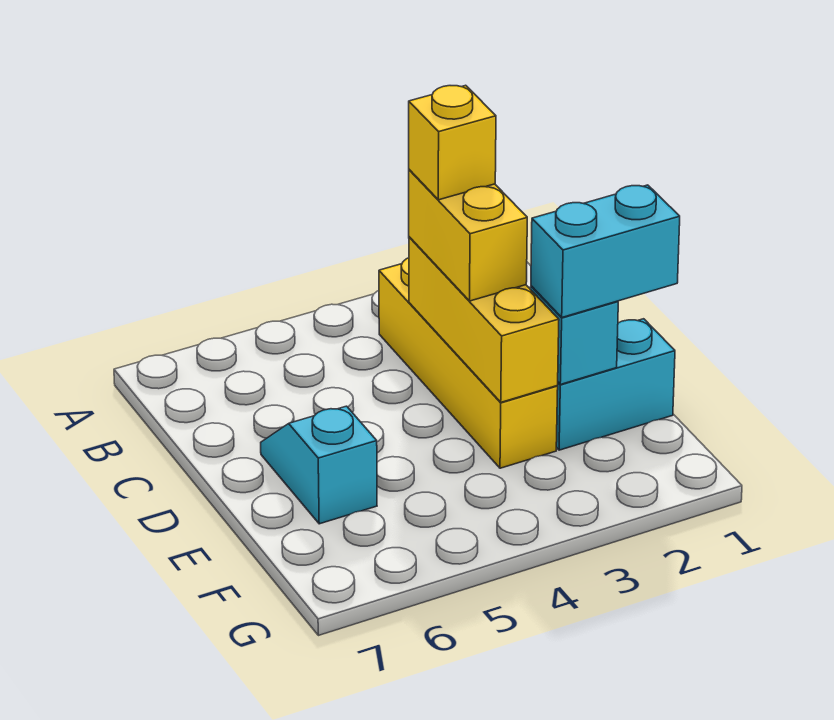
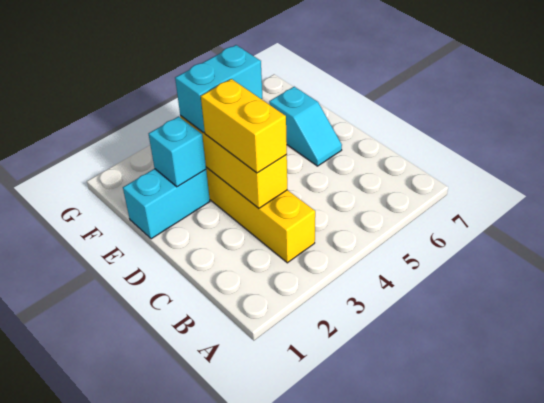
yellow 1x1 brick [409,85,496,200] -> none
cyan 1x2 brick [531,185,680,317] -> cyan 1x2 brick moved to [175,45,262,133]

